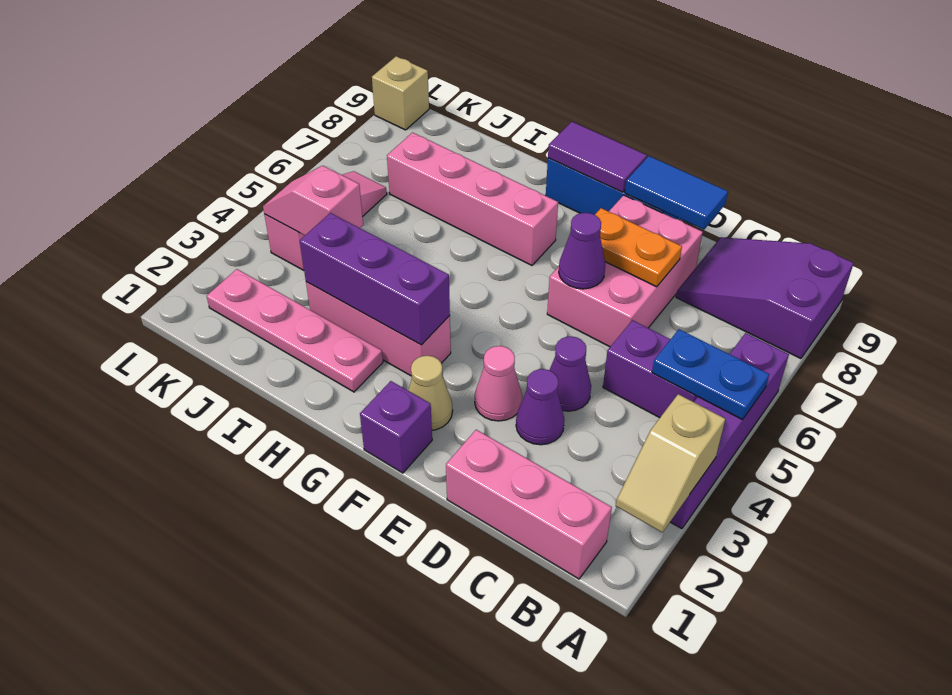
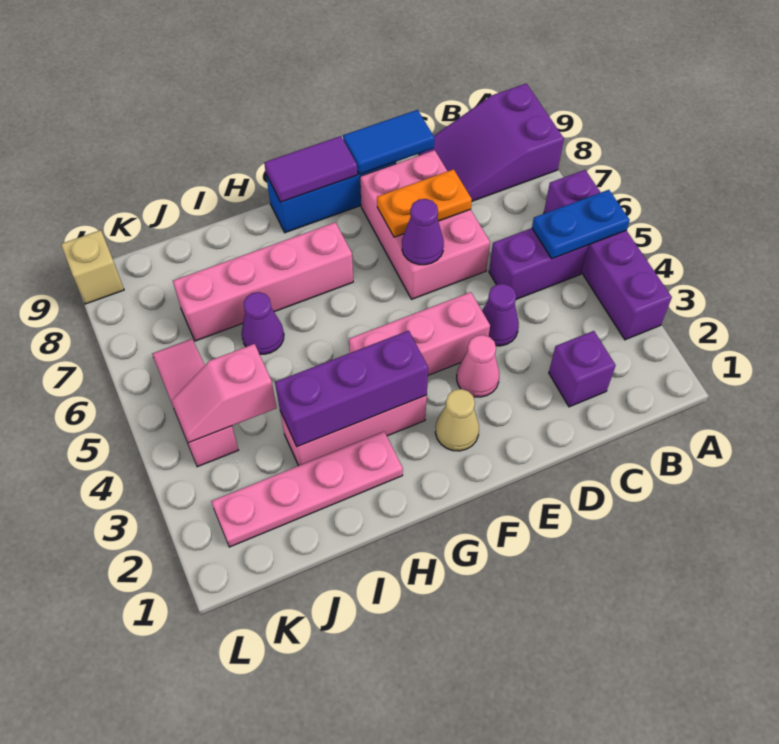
tan 1x2 slope [616,394,725,532] -> none
pink 1x3 brick [446,430,612,579] -> pink 1x3 brick moved to [349,292,490,375]
purple 1x1 cone [516,369,564,445] -> purple 1x1 cone moved to [242,292,284,354]
purple 1x1 brick [360,381,432,473] -> purple 1x1 brick moved to [549,331,616,407]

